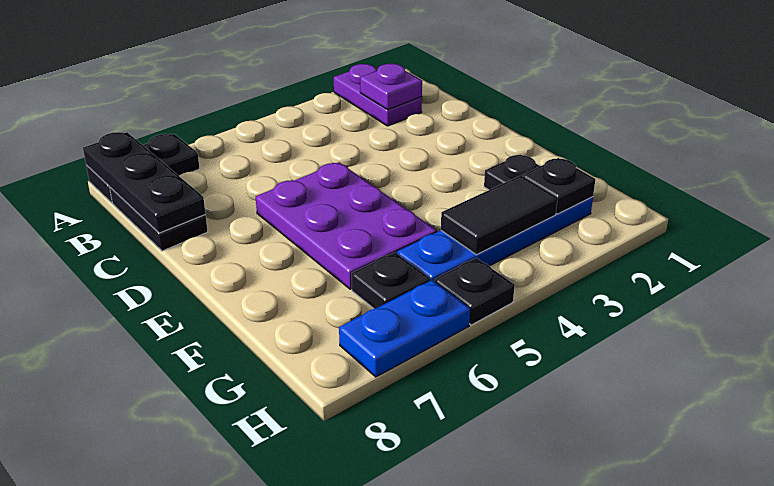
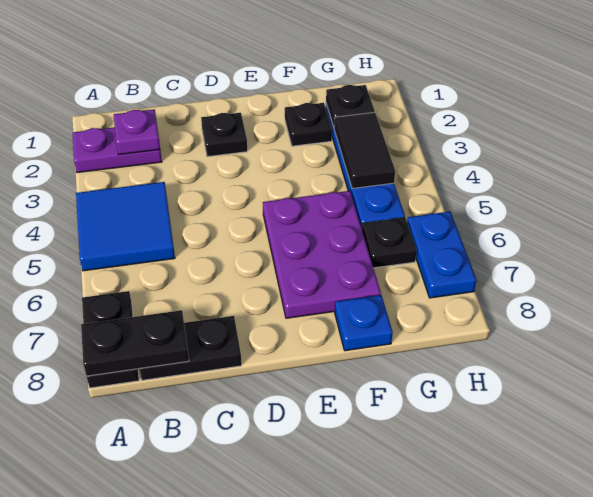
none -> blue 2x2 tile [76,182,175,271]
black 1x3 plate [83,132,205,233] -> black 1x2 plate [81,310,189,376]
purple 2x3 plate [256,162,437,289] -> purple 2x3 plate turned to [263,191,381,318]
none -> blue 1x1 plate [335,295,393,351]
black 1x1 plate [434,258,515,325] -> black 1x1 plate moved to [201,113,247,157]

